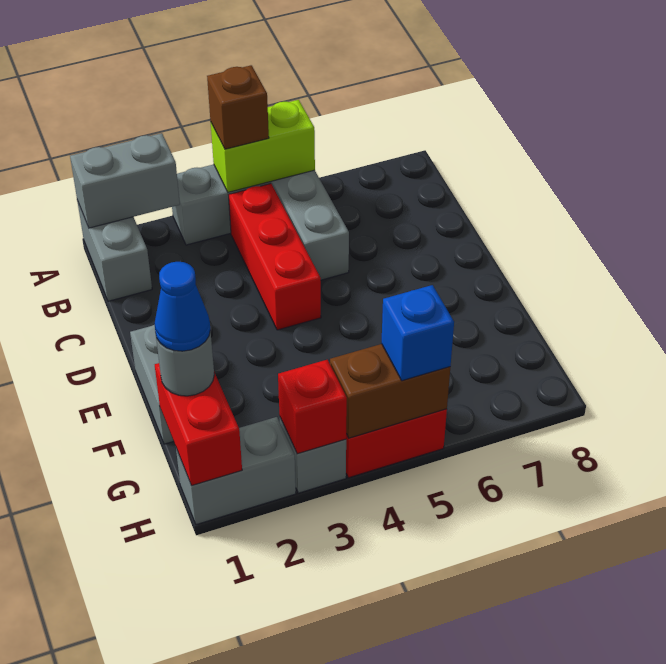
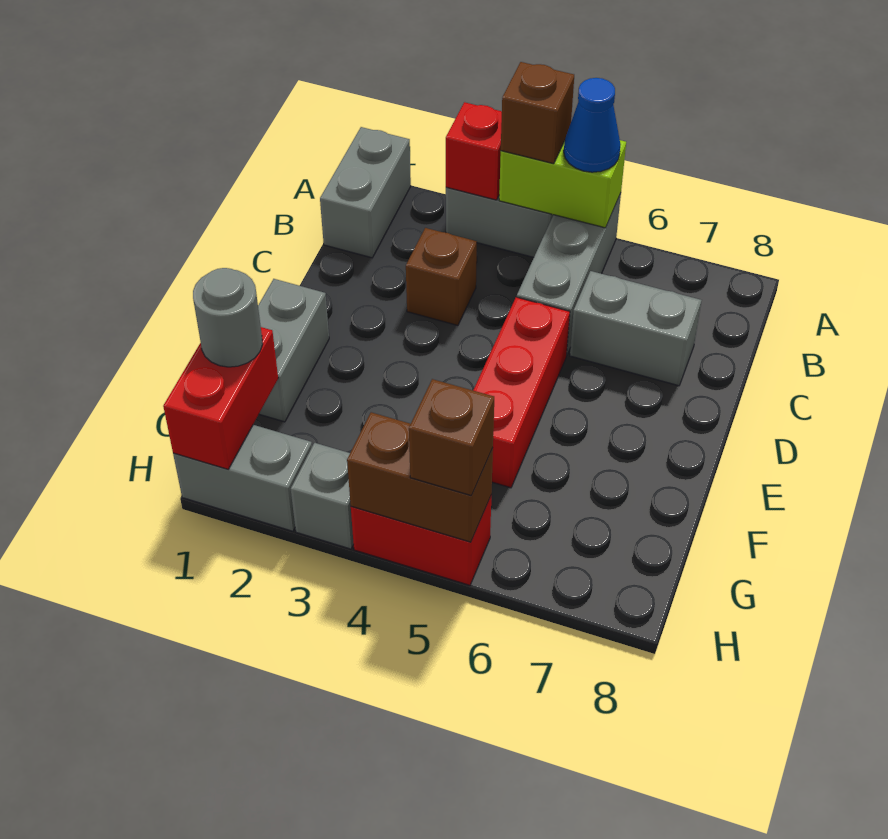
grey 1x2 brick [70,133,180,228] -> grey 1x2 brick moved to [570,271,702,386]
red 1x3 brick [229,184,321,330] -> red 1x3 brick moved to [473,297,570,488]
none -> brown 1x1 brick [406,228,477,326]
blue 1x1 cone [154,262,210,351] -> blue 1x1 cone moved to [564,78,621,172]
red 1x1 brick [278,359,347,454] -> red 1x1 brick moved to [446,102,502,200]
blue 1x1 brick [381,285,454,381] -> brown 1x1 brick [409,379,494,496]

